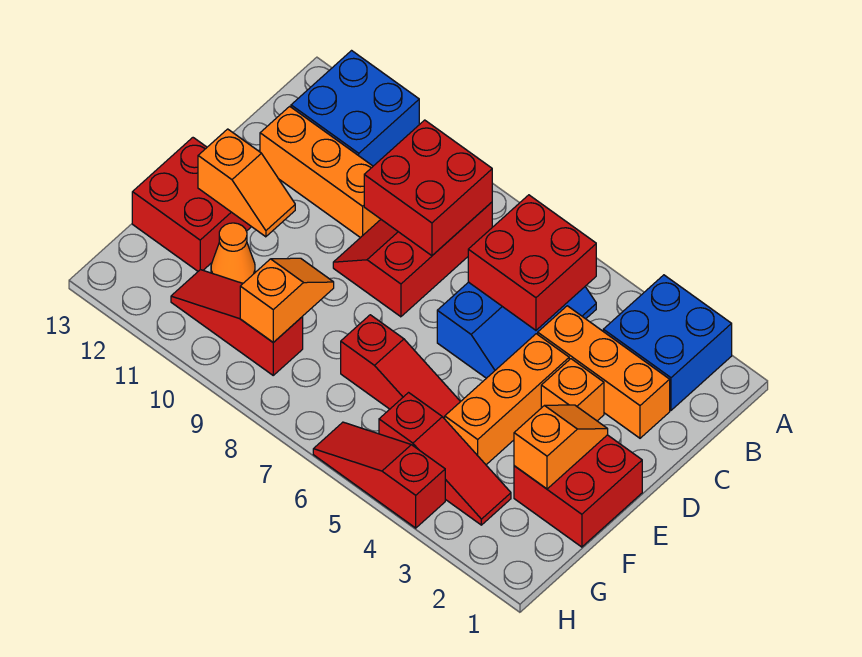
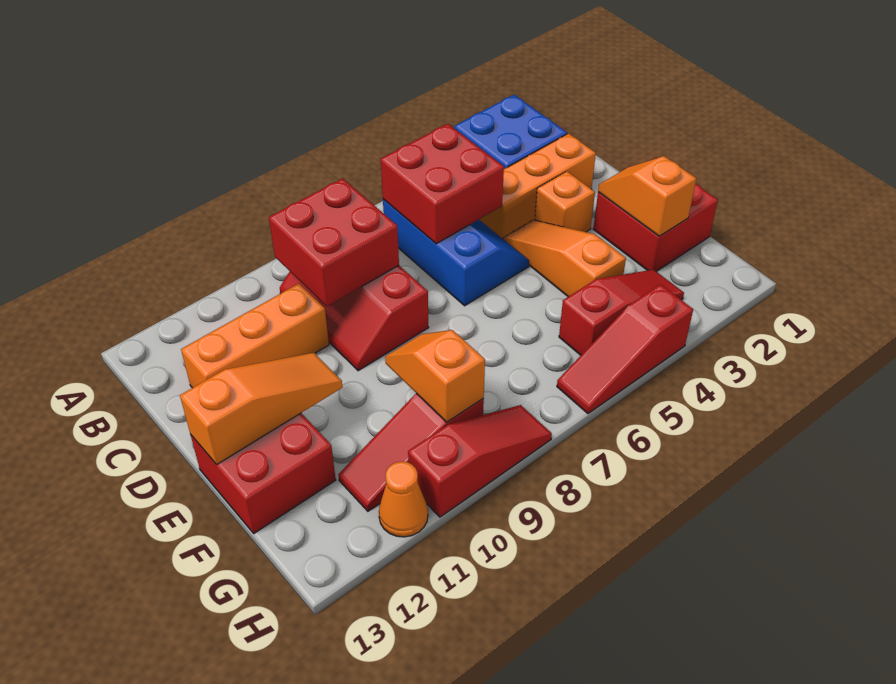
blue 2x2 brick [291,51,419,166] -> none
orange 1x3 brick [445,334,569,465] -> orange 1x3 slope [503,220,626,297]
orange 1x2 slope [198,129,295,237] -> orange 1x3 slope [180,353,343,465]
red 1x3 slope [341,315,460,419] -> red 1x3 slope moved to [408,405,552,517]
orange 1x1 cone [211,223,255,283] -> orange 1x1 cone moved to [379,462,428,537]

